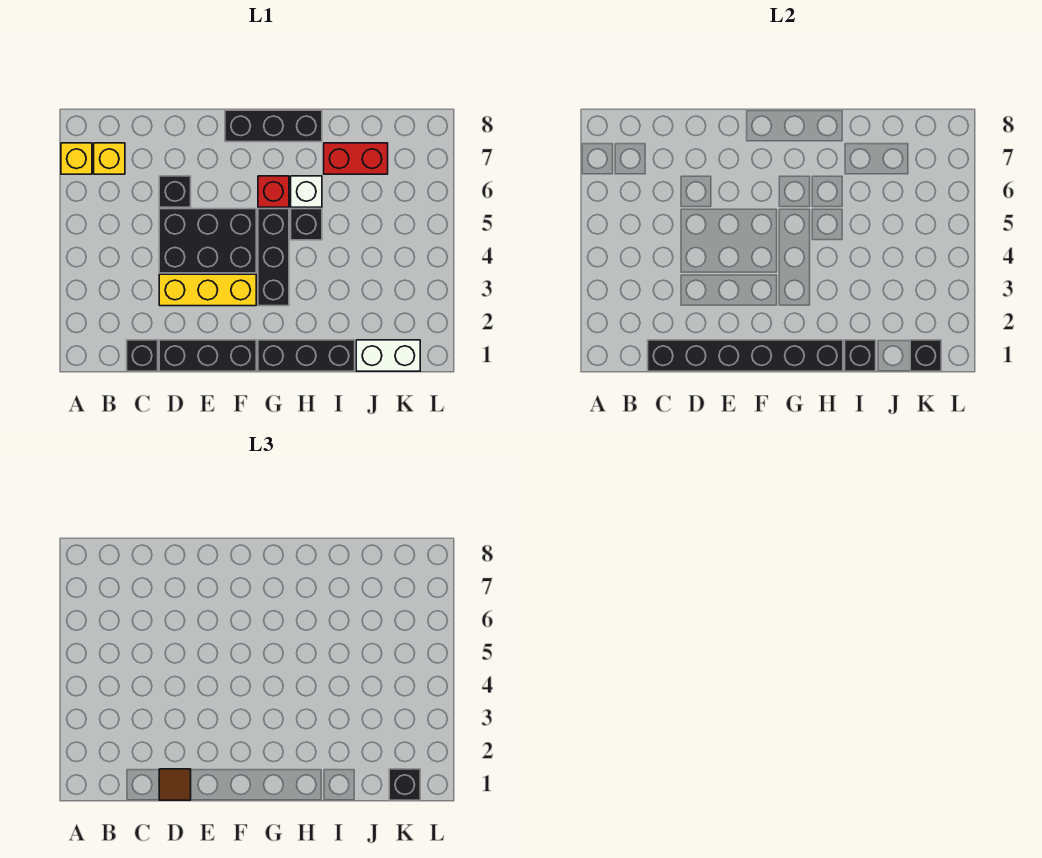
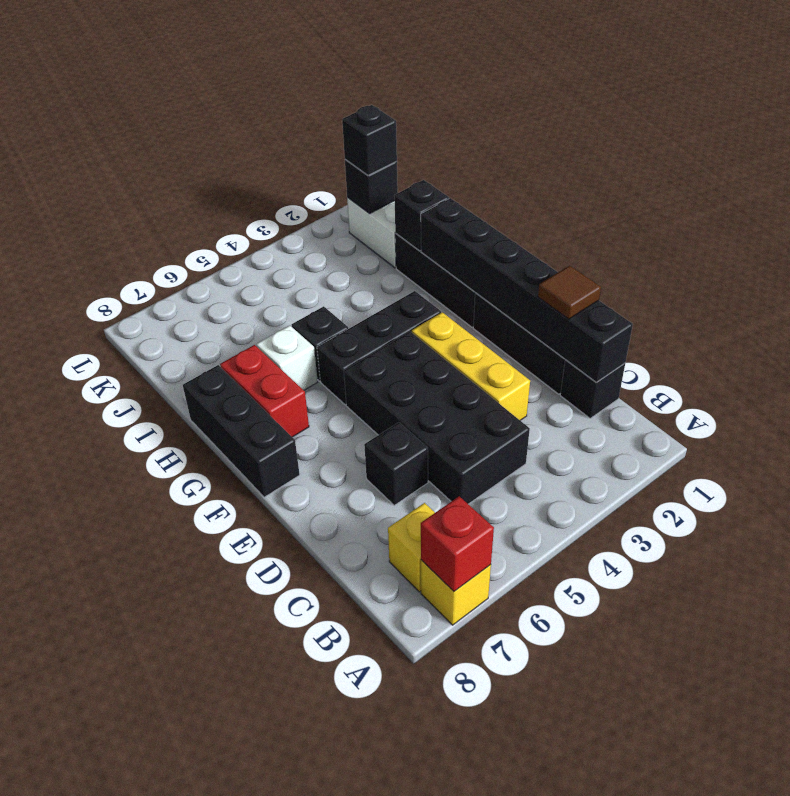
black 2x3 brick [159,209,256,273] -> black 2x4 brick [344,332,530,504]
red 1x1 brick [258,176,289,207] -> red 1x1 brick moved to [421,496,494,591]
red 1x2 brick [324,143,388,174] -> red 1x2 brick moved to [220,345,309,437]

